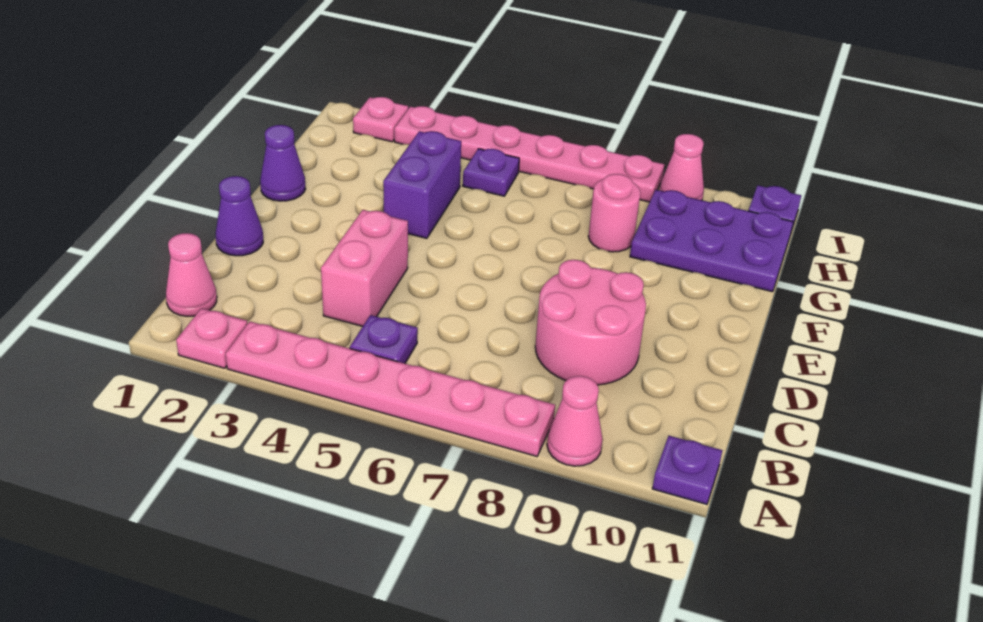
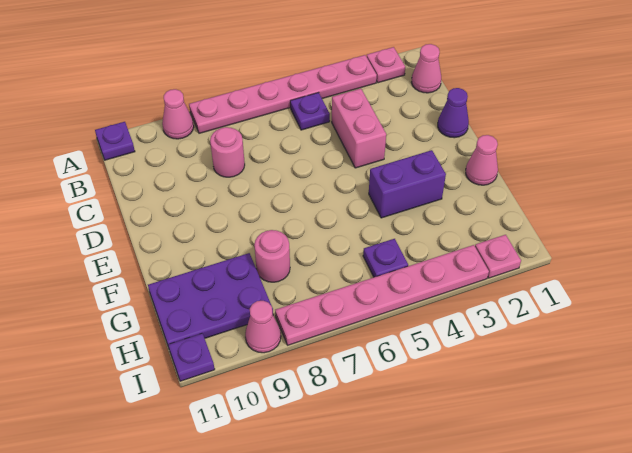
pink 2x2 round brick [535,260,646,385] -> pink 1x1 round brick [210,127,245,177]
purple 1x1 cone [260,125,306,201] -> pink 1x1 cone [466,135,498,185]
purple 1x2 brick [383,131,461,238] -> purple 1x2 brick turned to [369,150,446,218]

